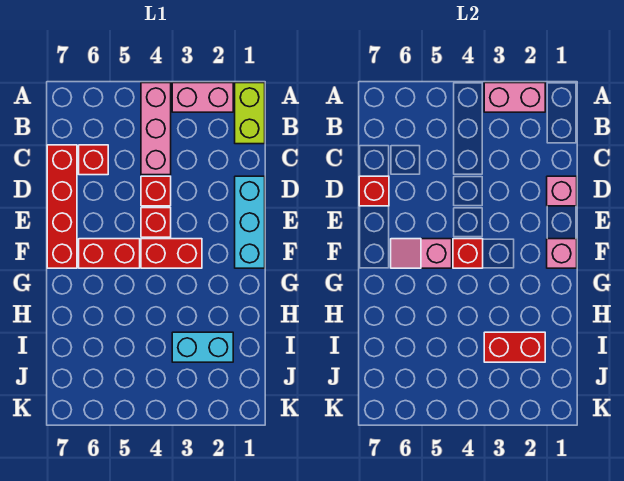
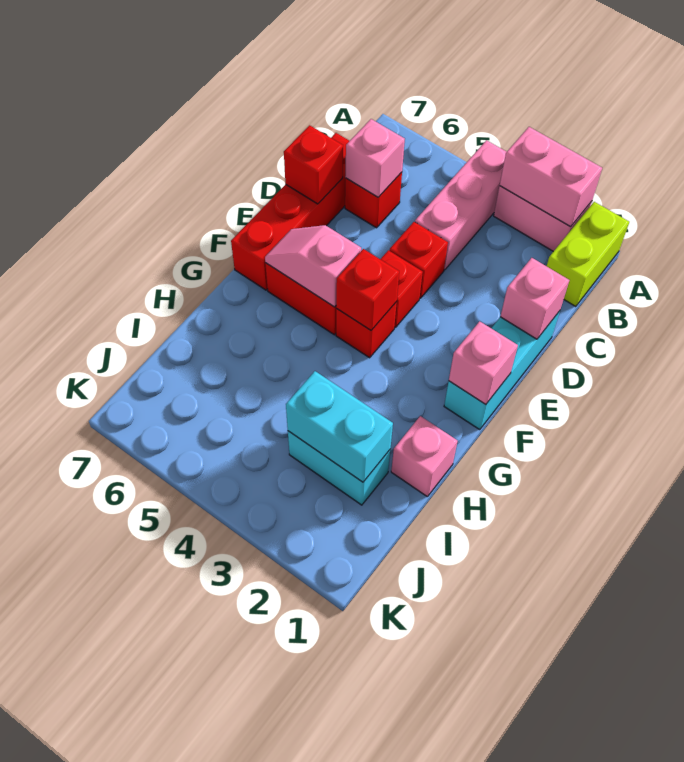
none -> pink 1x1 brick [345,119,405,197]
red 1x2 brick [141,239,202,268] -> red 1x1 brick [336,302,397,358]
none -> pink 1x1 brick [391,416,458,497]
red 1x2 brick [484,332,545,362] -> cyan 1x2 brick [286,371,393,482]

